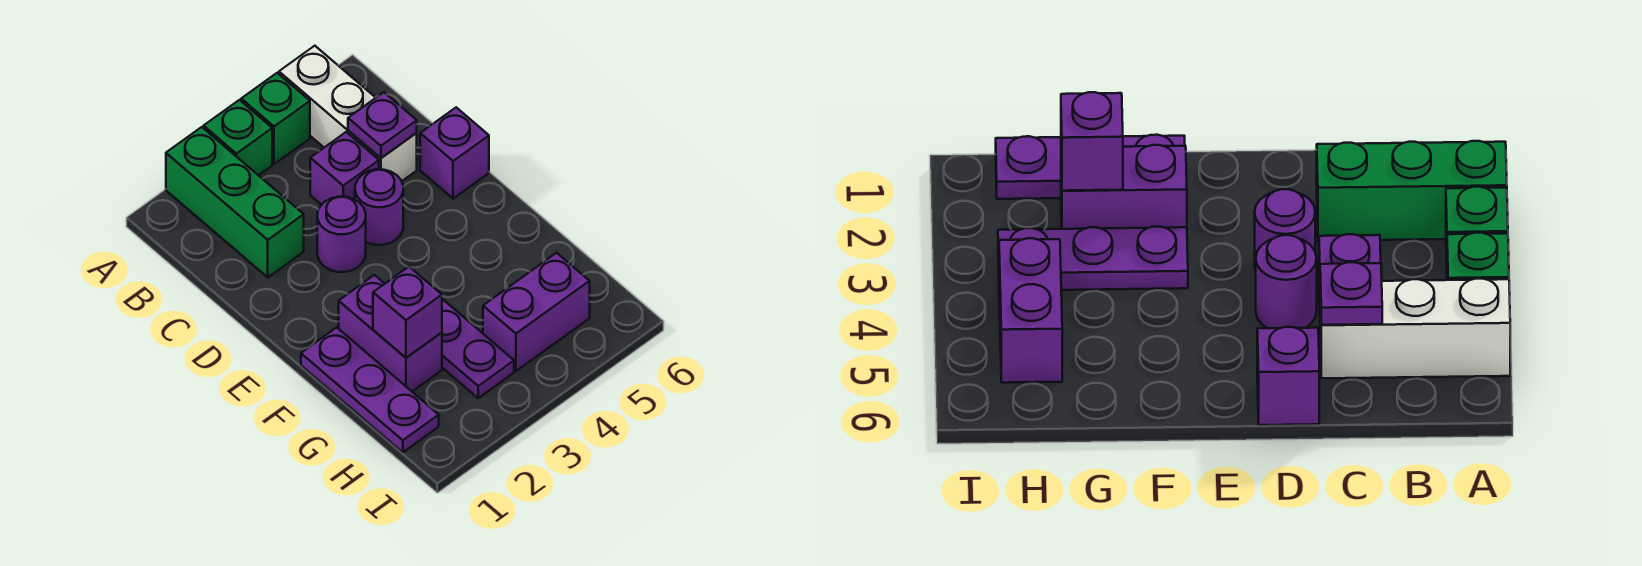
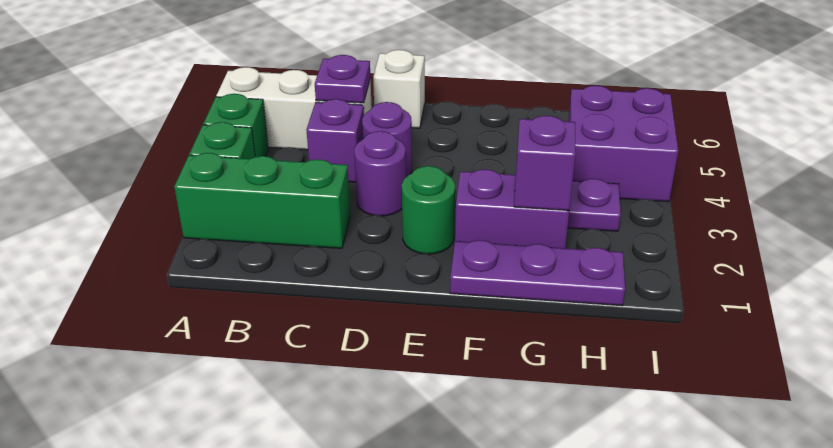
purple 1x1 brick [420,107,489,199] -> white 1x1 brick [373,50,425,128]
none -> green 1x1 round brick [402,166,455,254]
purple 1x2 brick [483,253,590,371] -> purple 2x2 brick [568,86,678,202]

